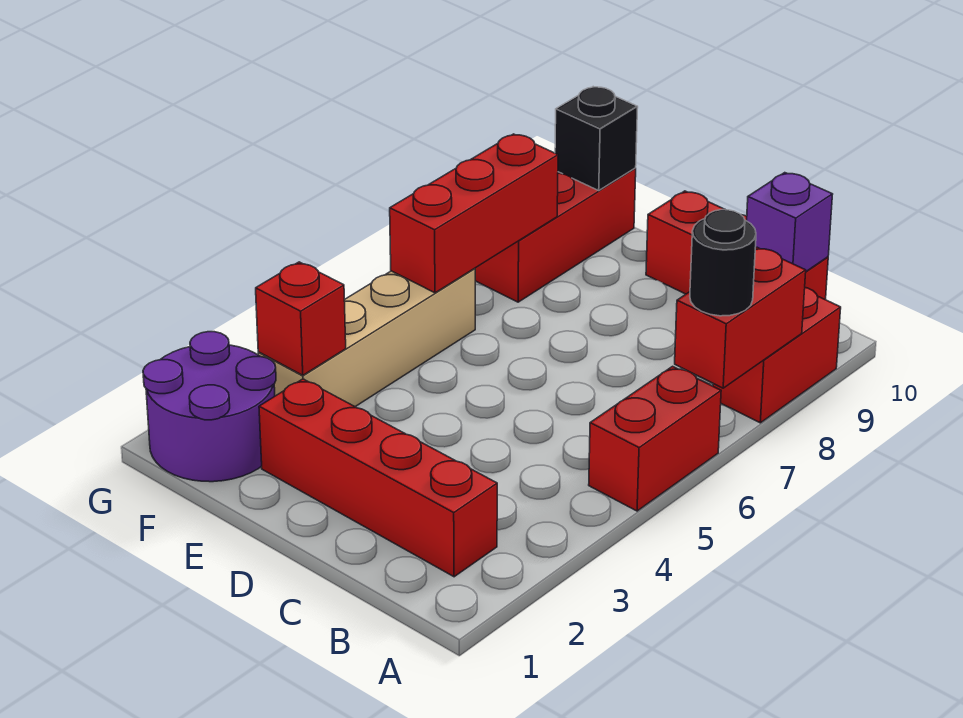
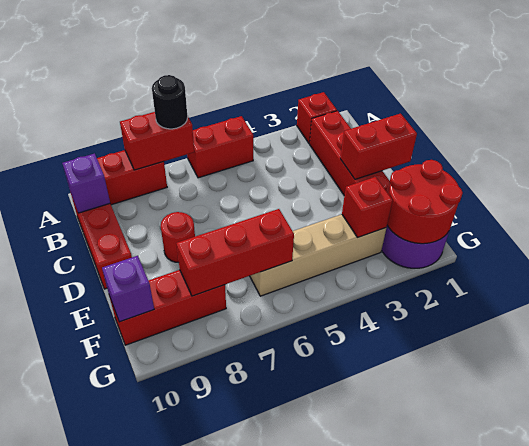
none -> red 1x1 brick [297,92,337,143]
none -> red 1x2 brick [340,114,417,179]
none -> red 1x1 round brick [161,212,195,262]
none -> red 2x2 round brick [387,160,463,244]
black 1x1 brick [555,87,638,190] -> purple 1x1 brick [102,256,154,322]

